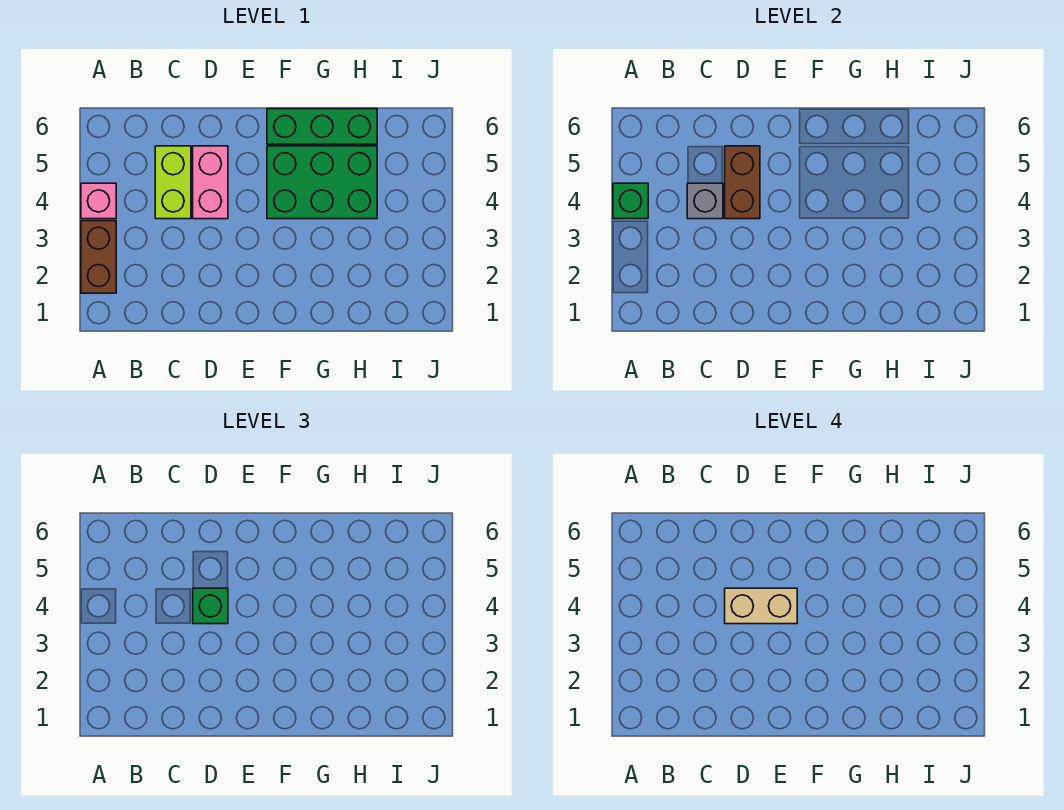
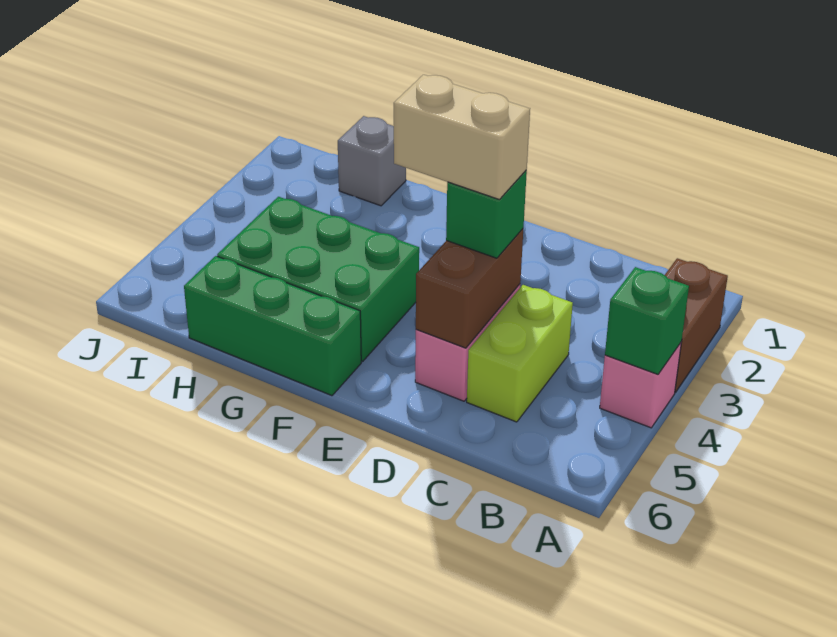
grey 1x1 brick [687,183,723,219] -> grey 1x1 brick moved to [338,116,406,206]

